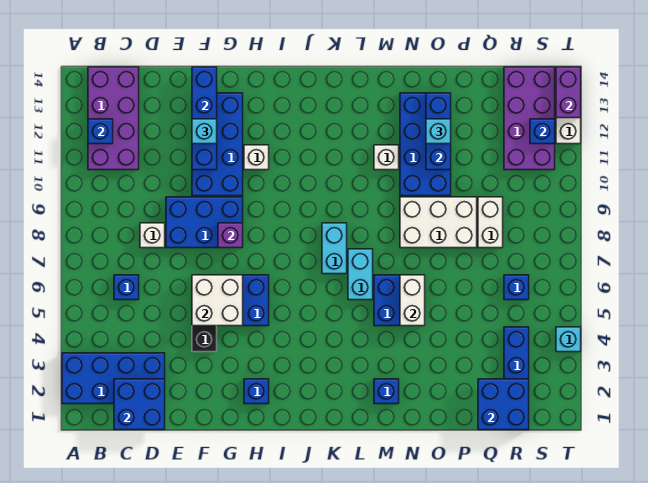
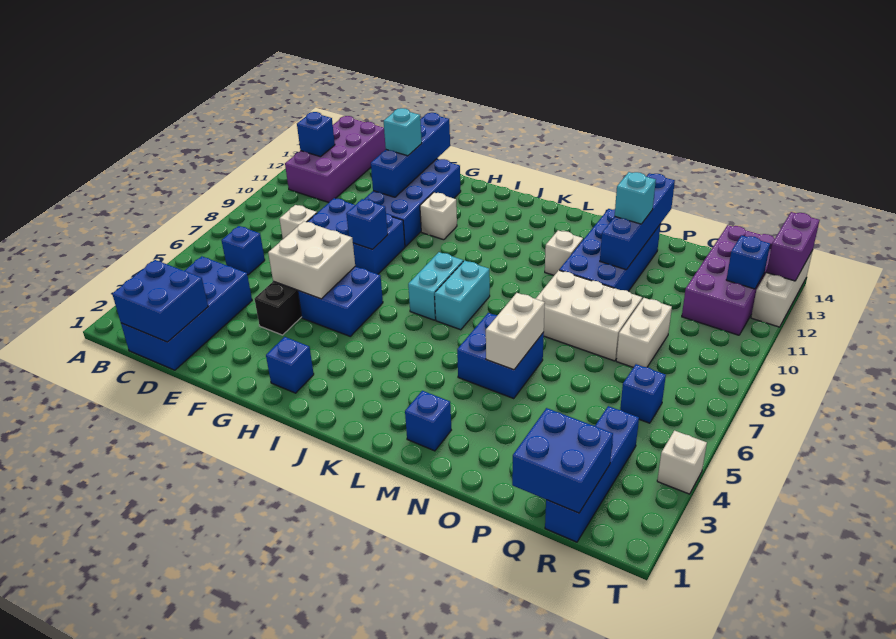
blue 2x4 brick [62,353,165,404] -> blue 2x4 brick turned to [121,256,252,370]
purple 1x1 brick [218,223,243,248] -> blue 1x1 brick [346,199,388,249]
cyan 1x2 brick [348,249,373,300] -> cyan 1x2 brick moved to [408,252,463,320]
blue 1x3 brick [426,93,451,170] -> blue 1x4 brick [600,173,675,270]
cyan 1x1 brick [556,327,581,352] -> white 1x1 brick [657,431,707,494]

